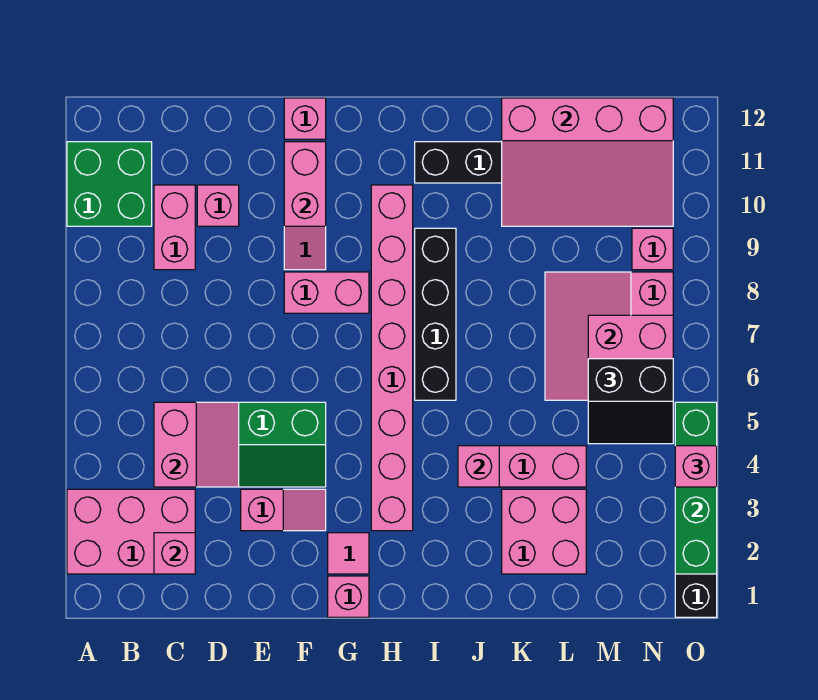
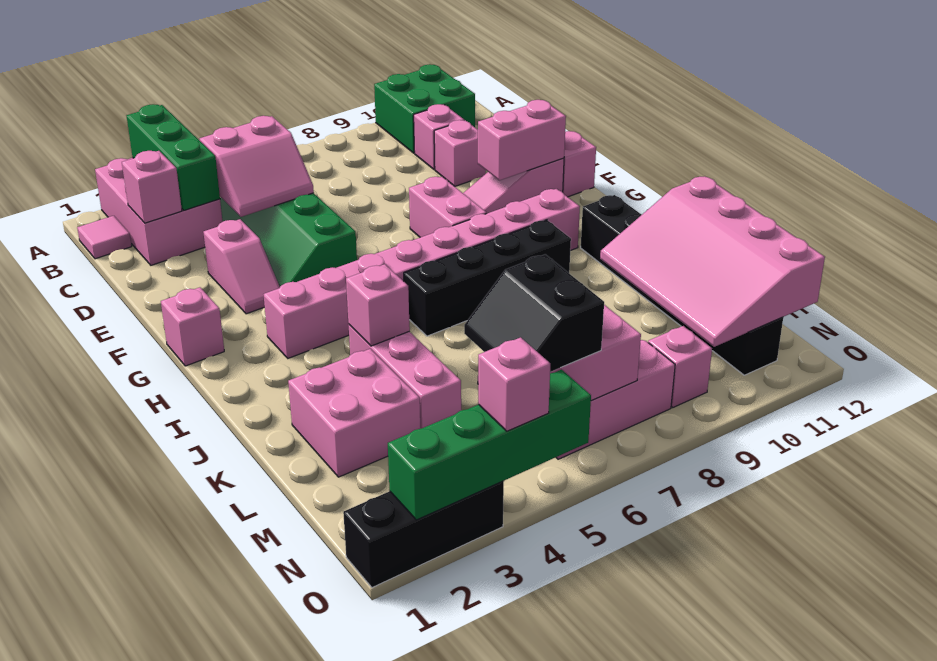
none -> green 1x3 brick [127,104,220,210]
pink 1x2 brick [154,185,195,270] -> pink 1x1 brick [414,104,464,169]
pink 1x1 tile [328,533,369,574] -> pink 1x1 tile moved to [77,216,132,259]

